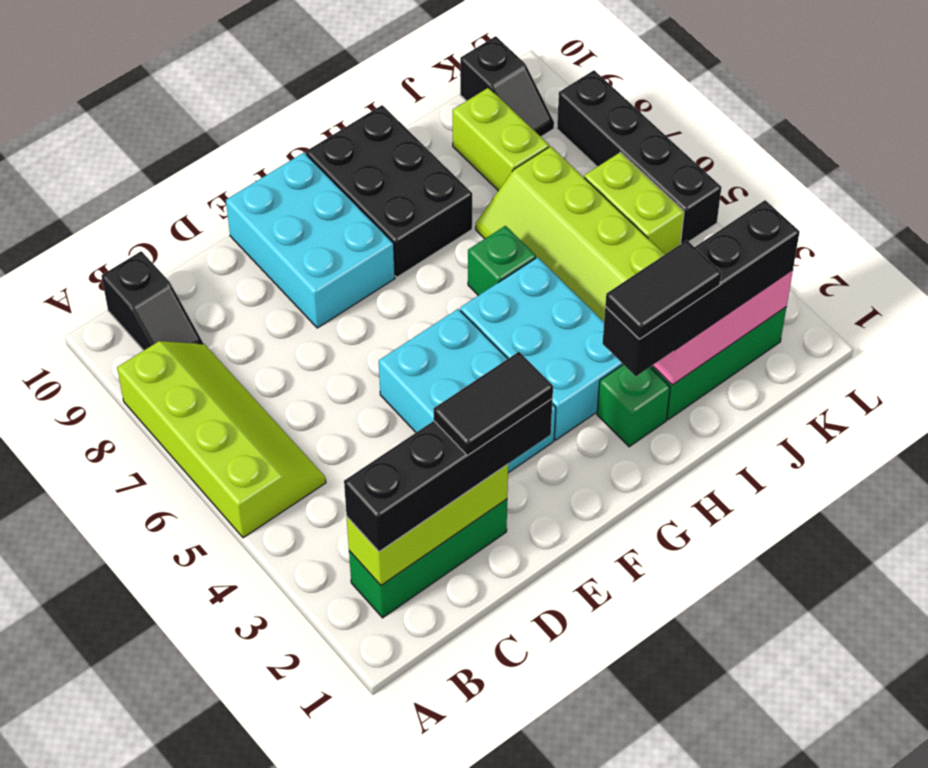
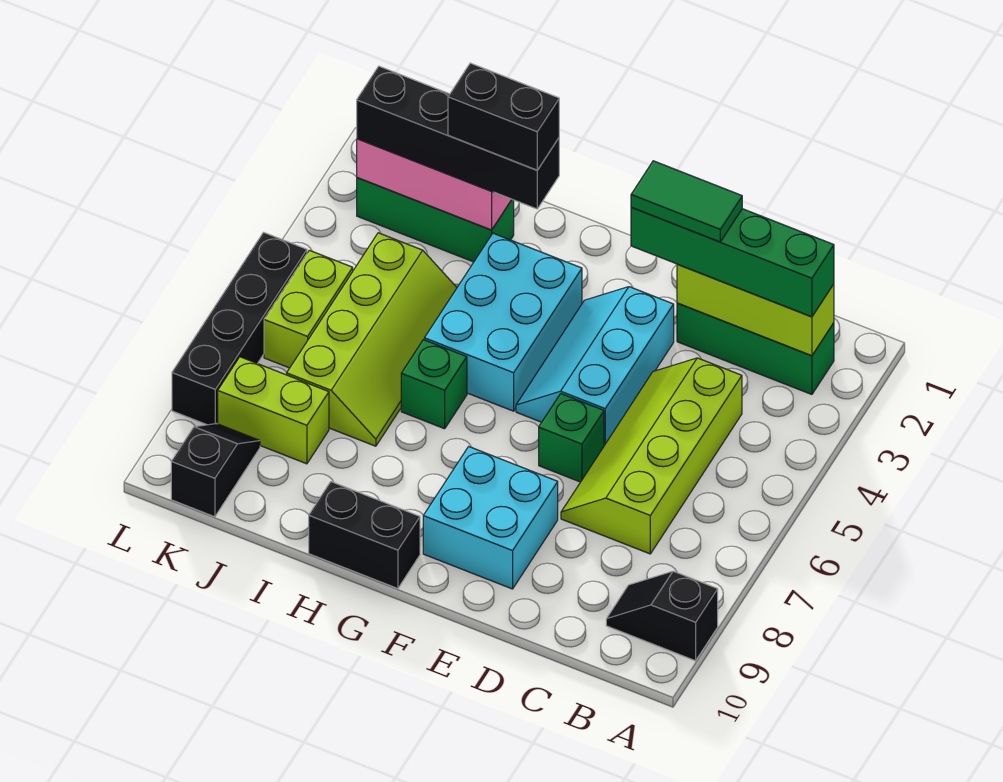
lime 2x4 slope [117,341,326,538] -> lime 2x4 slope moved to [561,358,742,554]
black 1x4 brick [344,399,553,552] -> green 1x4 brick [631,207,834,317]
black 1x2 slope [101,251,203,350] -> black 1x2 slope turned to [606,571,718,661]
black 1x2 tile [434,352,553,456] -> green 1x2 tile [631,161,742,242]
cyan 2x3 brick [379,309,556,473] -> cyan 2x3 slope [516,287,674,445]
cyan 2x3 brick [226,153,395,328] -> cyan 2x2 brick [423,447,558,589]
black 2x3 brick [306,105,472,277] -> black 1x2 brick [309,482,420,589]
green 1x1 brick [597,365,670,447] -> green 1x1 brick moved to [539,394,604,482]
black 1x2 tile [605,240,721,339] -> black 1x2 brick [448,63,559,170]
lime 1x2 brick [453,88,549,191] -> lime 1x2 brick turned to [218,357,329,464]

